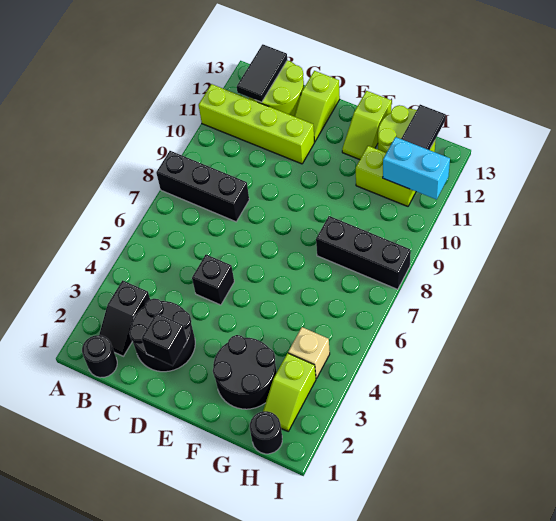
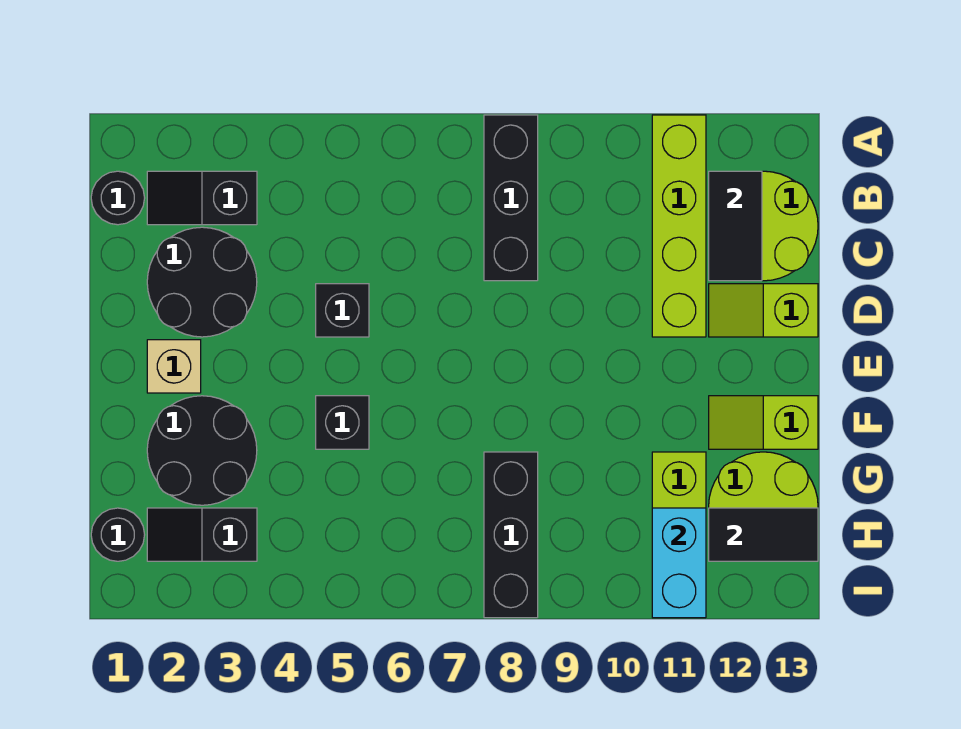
black 1x2 tile [237,44,287,102] -> black 1x2 tile turned to [709,171,762,281]
black 1x1 brick [142,313,187,366] -> black 1x1 brick moved to [316,396,369,449]
lime 1x2 slope [263,353,316,431] -> black 1x2 slope [147,508,257,561]
tan 1x1 brick [288,327,330,379] -> tan 1x1 brick moved to [147,340,201,393]

